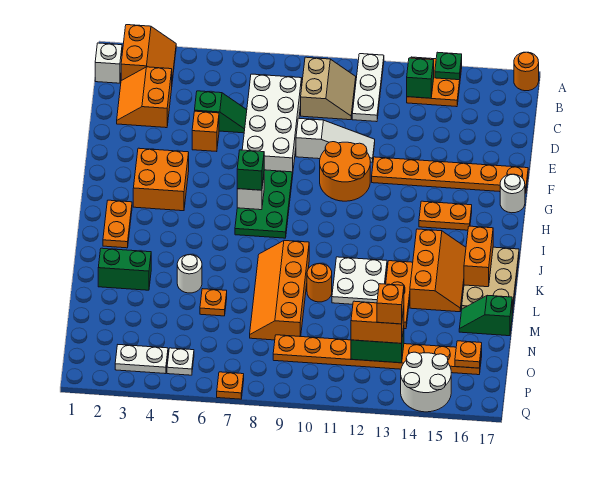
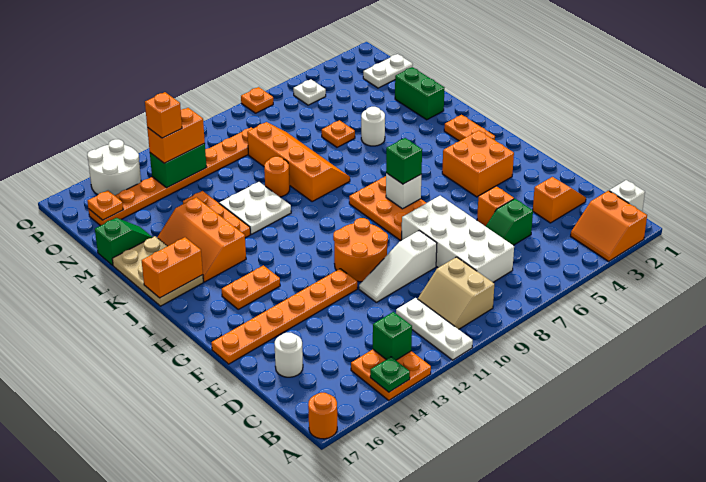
orange 2x2 slope [117,67,172,128] -> orange 1x2 slope [533,177,586,223]
green 2x3 plate [235,170,292,238] -> orange 2x3 plate [349,176,426,240]
white 1x1 round brick [500,174,525,213] -> white 1x1 round brick moved to [275,332,303,377]
orange 1x2 brick [464,226,493,287] -> orange 1x2 brick turned to [142,237,203,298]
green 1x2 brick [98,248,151,290] -> green 1x2 brick turned to [395,67,444,120]
white 1x2 plate [115,345,168,374] -> white 1x2 plate moved to [363,54,413,88]

